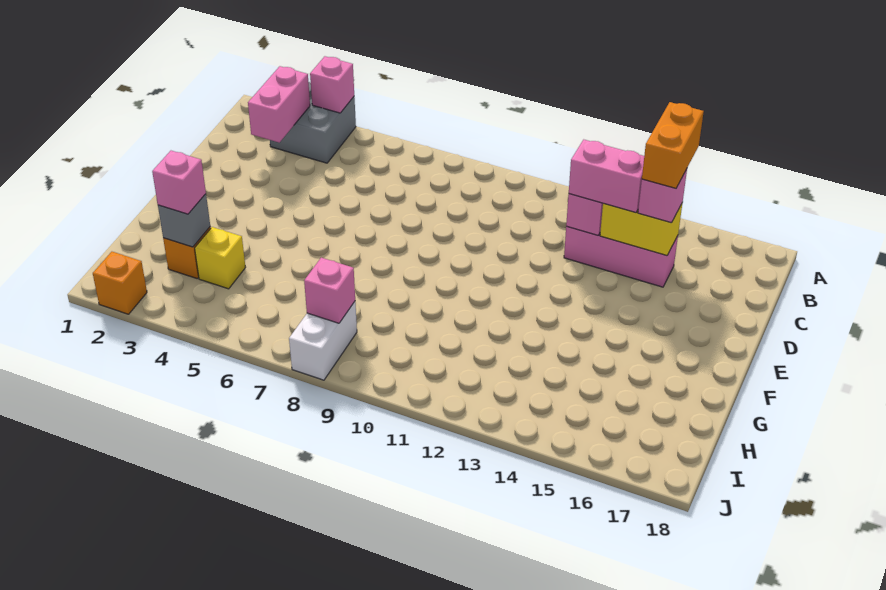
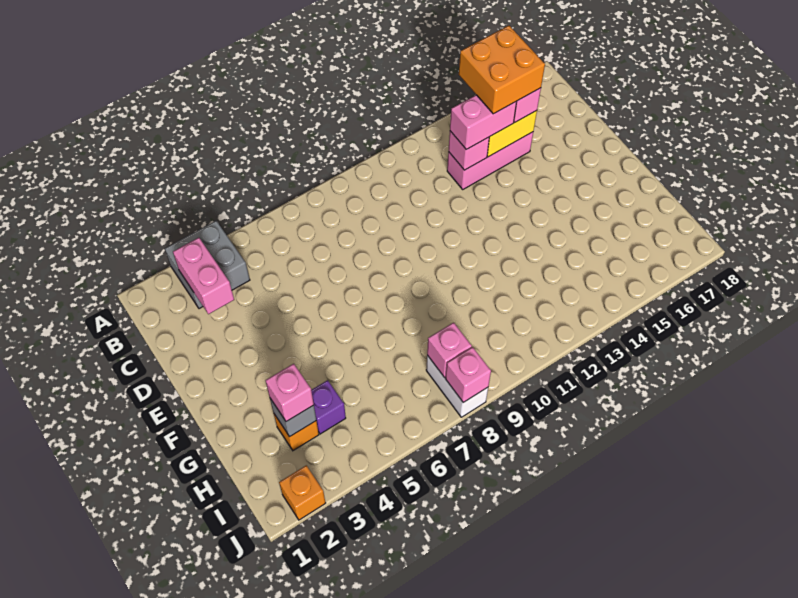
pink 1x1 brick [310,56,354,113] -> pink 1x1 brick moved to [446,347,491,402]
orange 1x2 brick [642,102,704,188] -> orange 2x2 brick [459,26,545,114]
yellow 1x1 brick [195,227,246,289] -> purple 1x1 brick [311,380,346,434]

